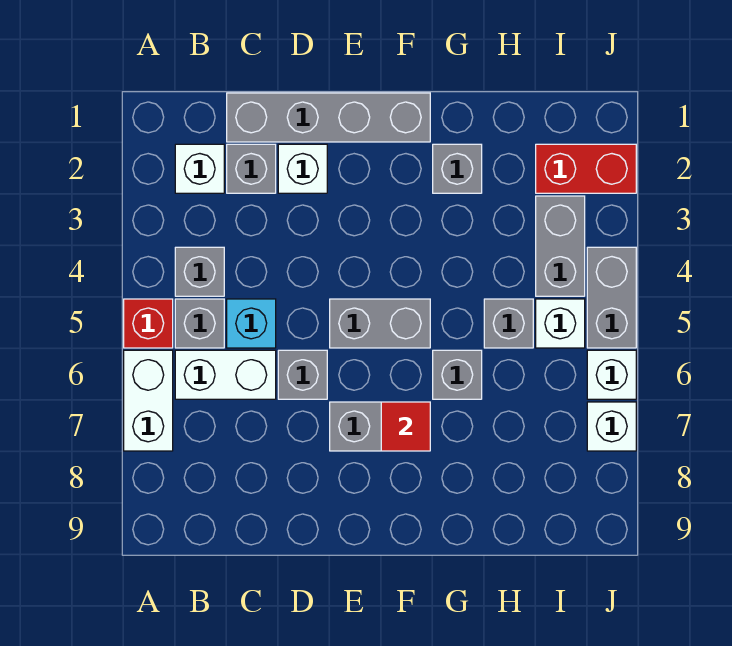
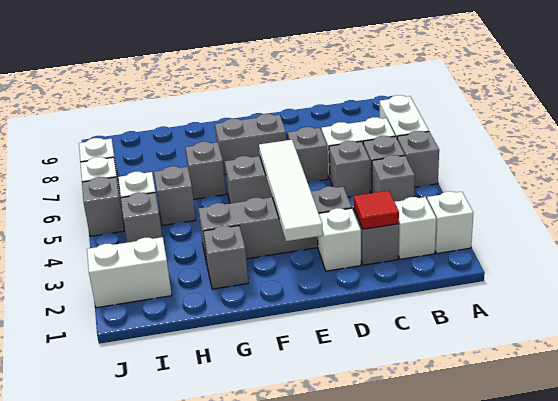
none -> white 1x1 brick [427,191,473,253]
red 1x1 brick [124,299,173,348] -> grey 1x1 brick [397,131,439,187]
grey 1x4 brick [227,93,430,142] -> grey 1x4 brick moved to [199,186,352,262]
cyan 1x1 brick [227,299,276,348] -> grey 1x1 brick [329,141,370,197]
none -> white 1x4 tile [259,140,323,241]
red 1x1 tile [381,402,430,451] -> red 1x1 tile moved to [354,190,399,229]
red 1x2 brick [536,144,636,193] -> white 1x2 brick [87,237,172,308]
grey 1x2 brick [536,196,585,296] -> grey 1x1 brick [121,192,162,243]
grey 1x2 brick [587,247,636,348] -> grey 1x1 brick [82,177,124,236]

